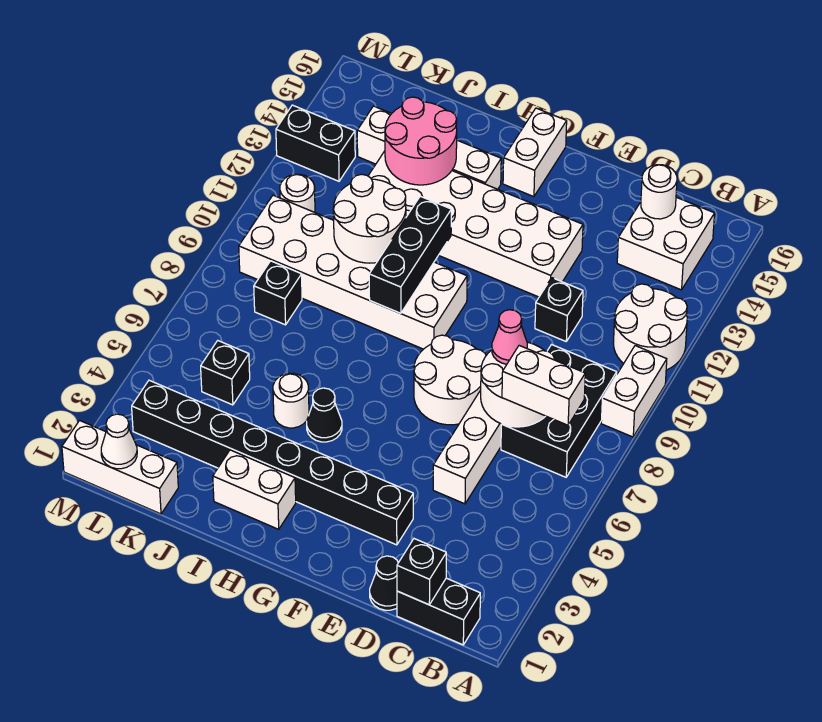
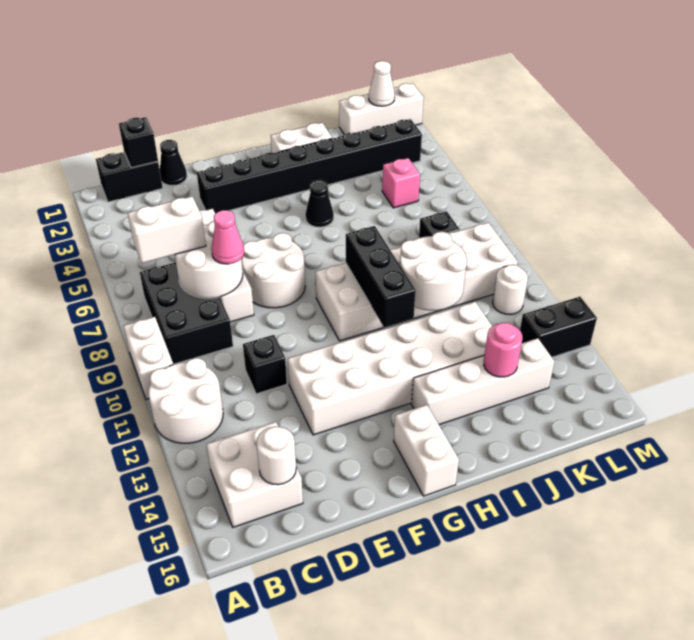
white 1x1 round brick [273,373,309,428] -> none
pink 2x2 round brick [385,97,457,185] -> pink 1x1 round brick [484,323,522,377]
black 1x1 brick [201,341,250,405] -> pink 1x1 brick [382,158,420,208]

